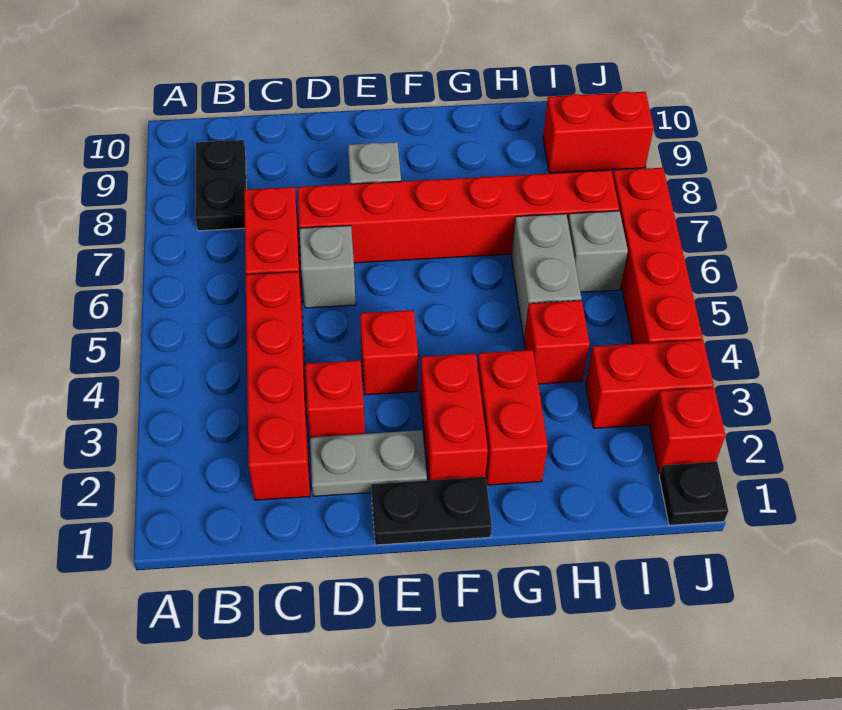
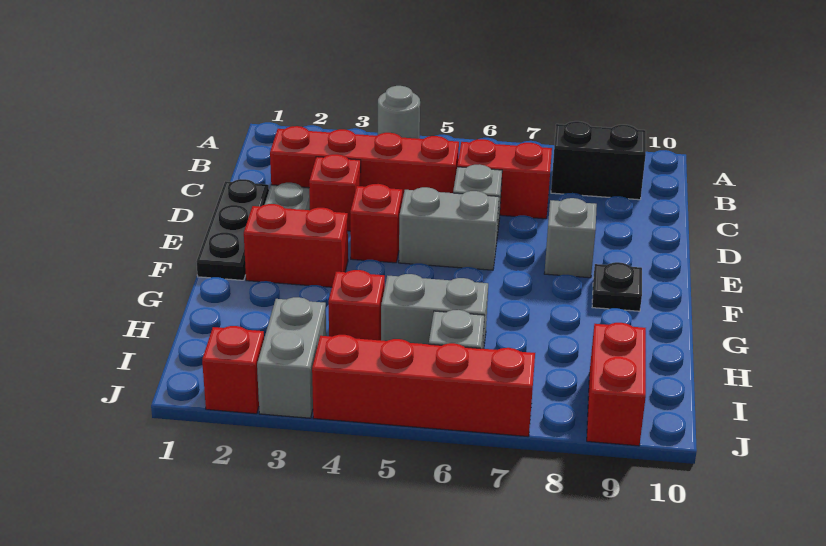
none -> grey 1x1 round brick [378,86,420,139]
black 1x2 plate [195,140,246,231] -> black 1x2 brick [551,121,646,200]
red 1x6 brick [298,170,619,263] -> none
black 1x2 plate [371,477,492,545] -> black 1x3 plate [196,179,269,280]
none -> grey 1x2 brick [399,187,499,270]
red 1x2 brick [478,350,548,485] -> none
red 1x2 brick [586,340,714,428] -> grey 1x2 brick [257,297,326,418]
black 1x1 plate [659,462,728,525] -> black 1x1 plate moved to [592,262,642,311]

